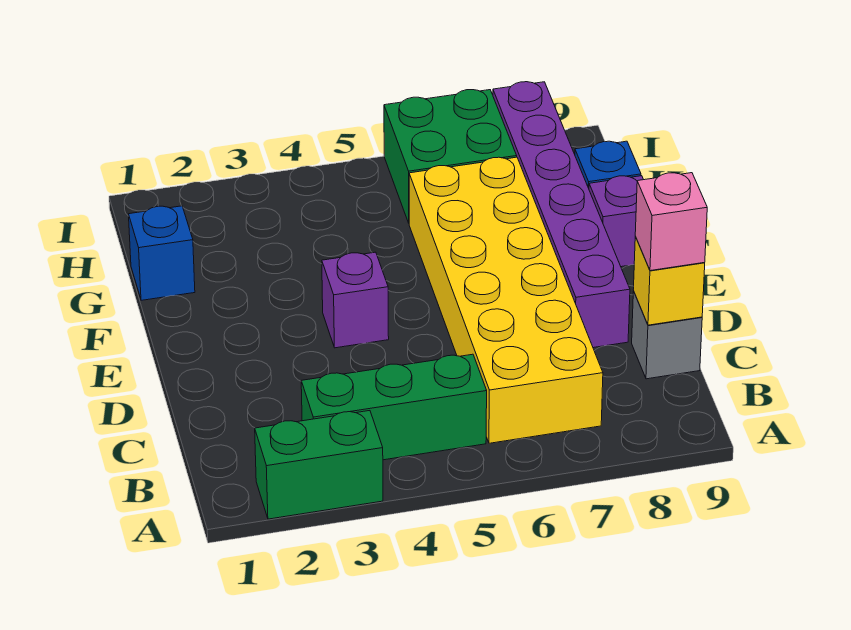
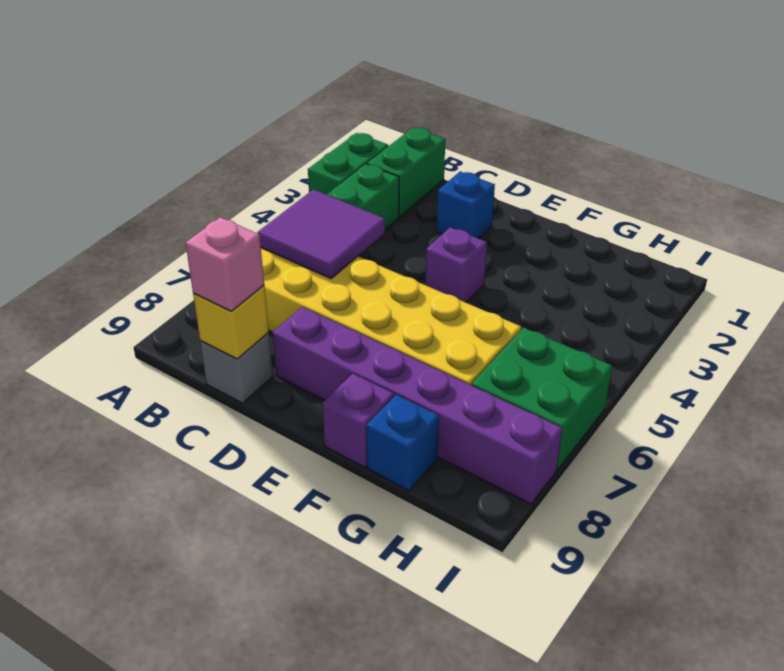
none -> green 1x2 brick [367,128,445,217]
none -> purple 2x2 tile [258,189,385,278]
blue 1x1 brick [129,206,195,300] -> blue 1x1 brick moved to [437,172,495,239]

